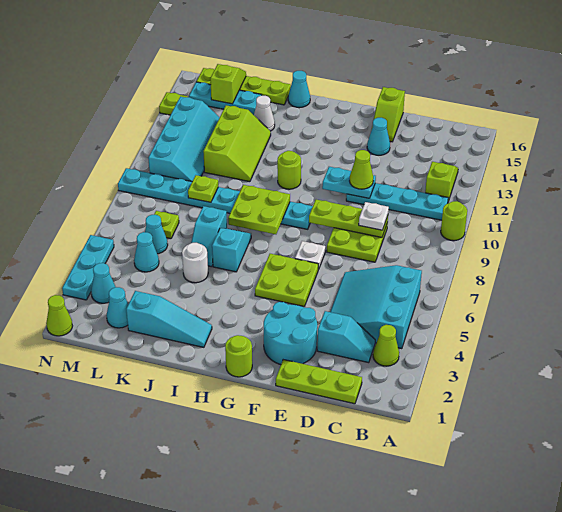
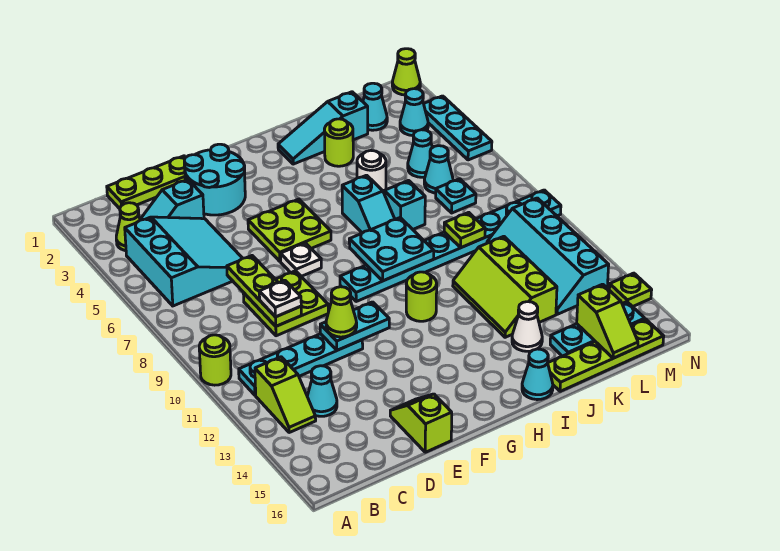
lime 1x3 plate [309,200,388,237] -> lime 1x3 plate turned to [227,256,301,326]
cyan 1x1 cone [367,118,390,155] -> cyan 1x1 cone moved to [307,366,337,416]
lime 1x1 round brick [225,335,252,377] -> lime 1x1 round brick moved to [324,119,353,166]
lime 2x2 plate [228,185,290,234] -> cyan 2x2 plate [349,218,434,281]
lime 1x1 plate [154,211,179,239] -> cyan 1x1 plate [436,179,476,213]

